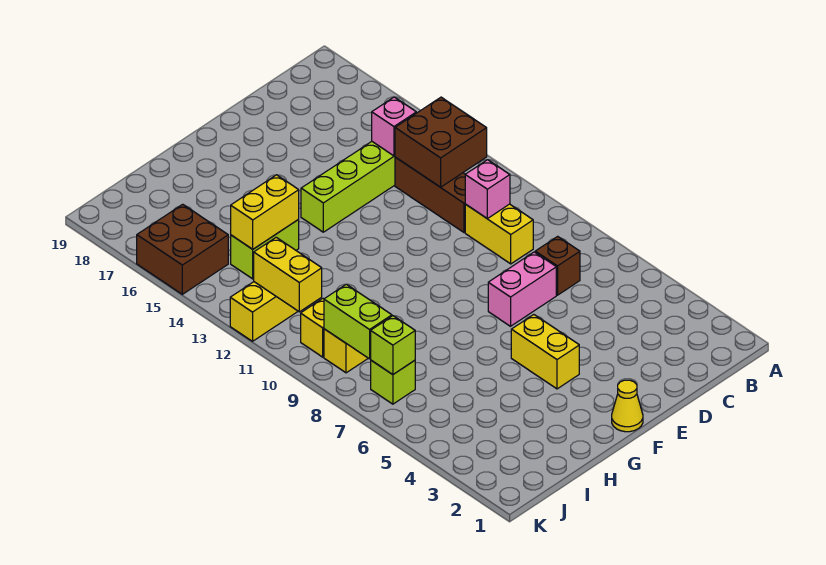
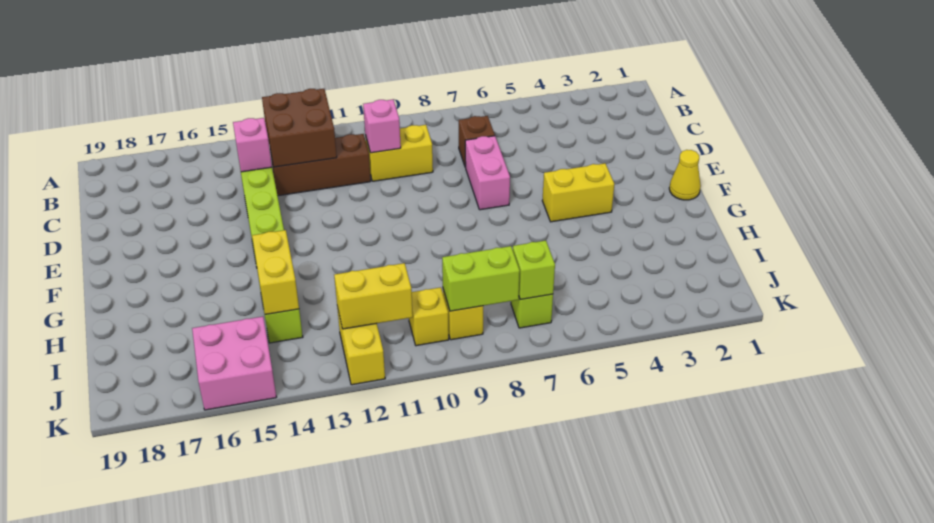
brown 2x2 brick [137,204,228,294] -> pink 2x2 brick [192,317,276,410]

